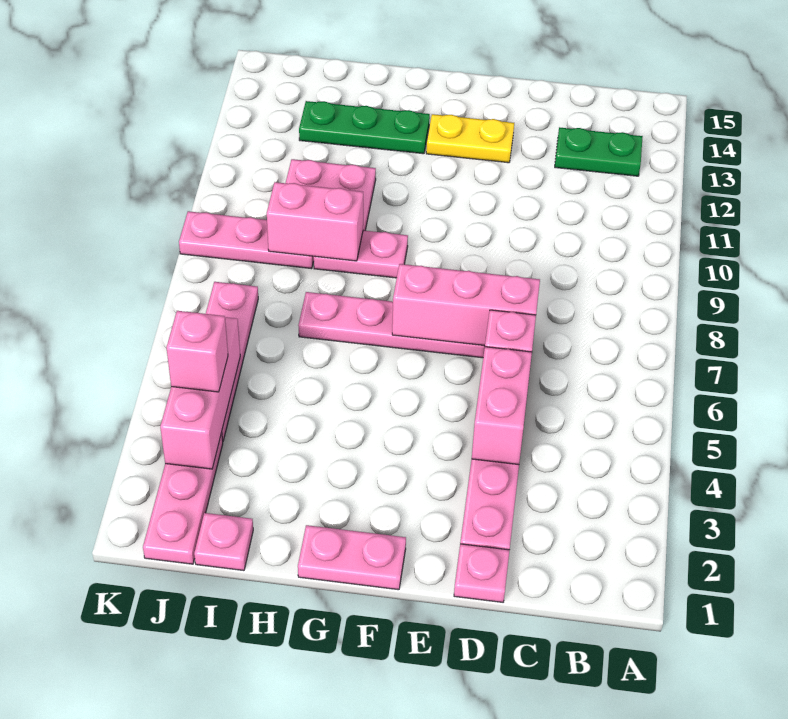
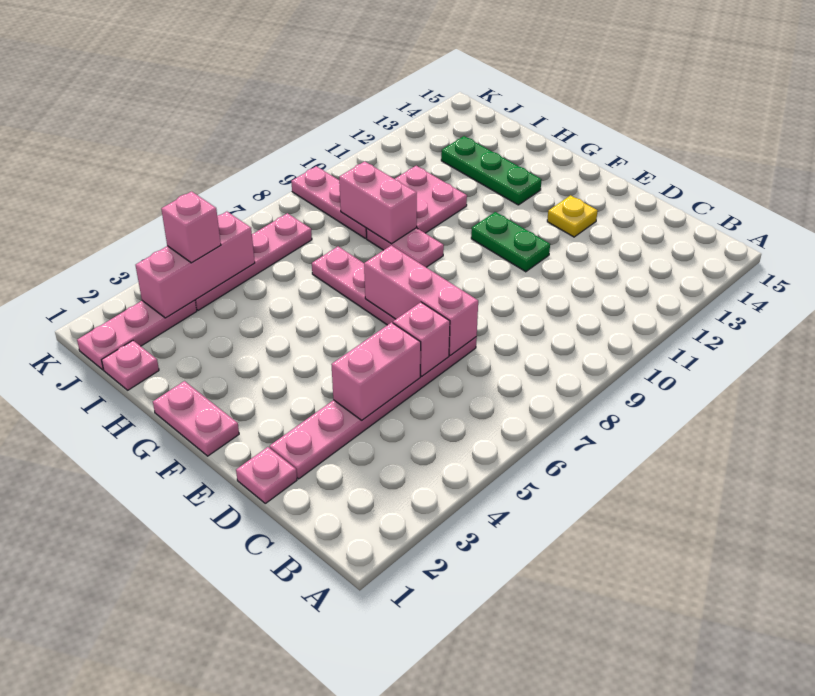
green 1x2 plate [555,127,643,176] -> green 1x2 plate moved to [471,212,550,272]
yellow 1x2 plate [426,114,514,163] -> yellow 1x1 plate [547,195,597,237]

